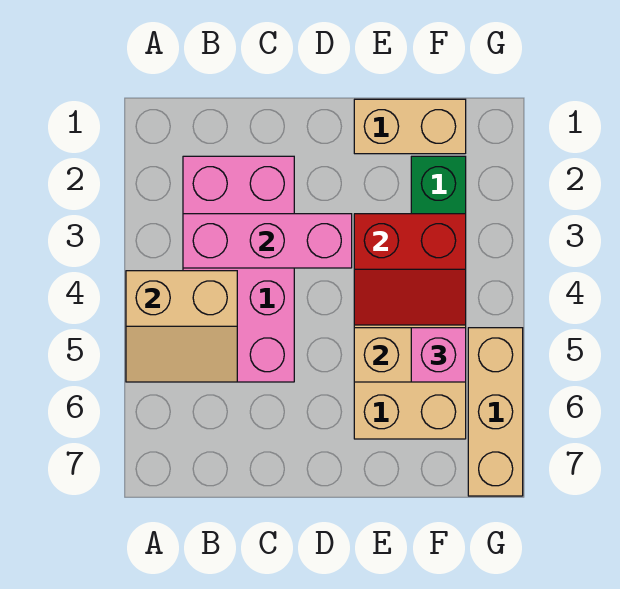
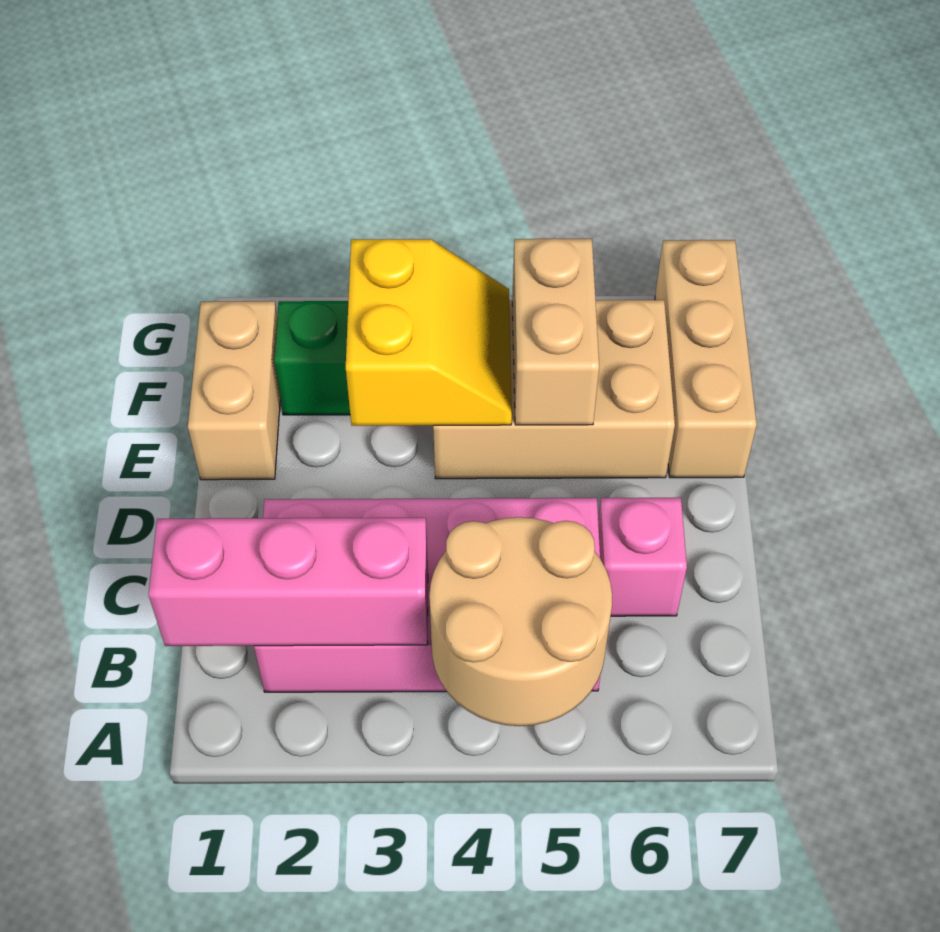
tan 2x2 slope [126,271,237,382] -> tan 2x2 round brick [429,517,612,726]
pink 1x3 brick [183,214,352,268] -> pink 1x3 brick turned to [148,518,428,646]
red 2x2 slope [354,214,466,325] -> yellow 2x2 slope [346,239,512,426]
pink 1x1 brick [411,328,466,382] -> pink 1x1 brick moved to [598,498,687,616]
tan 1x3 brick [468,328,523,496] -> tan 1x3 brick turned to [655,240,757,478]

